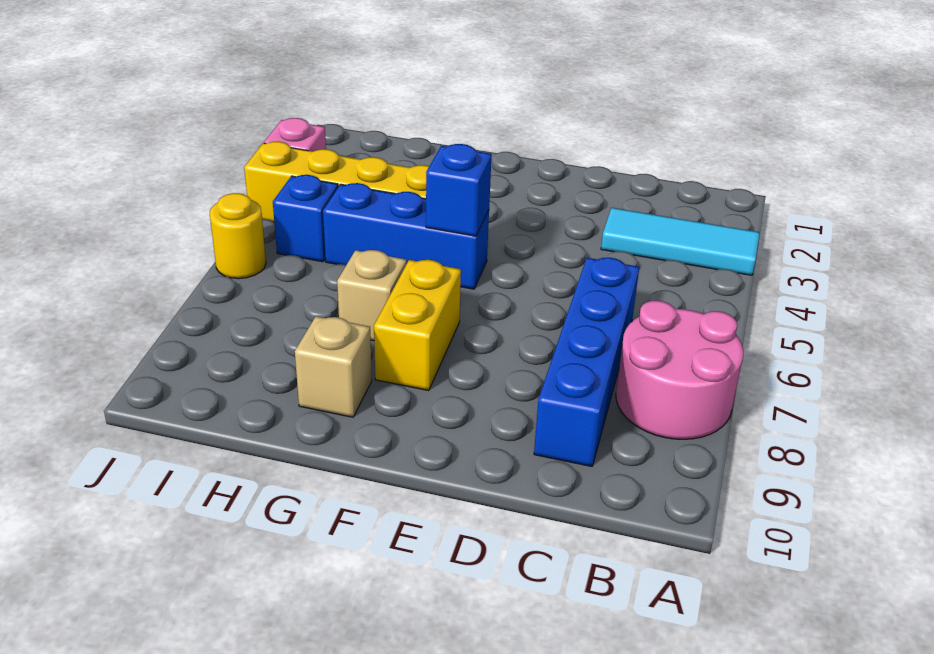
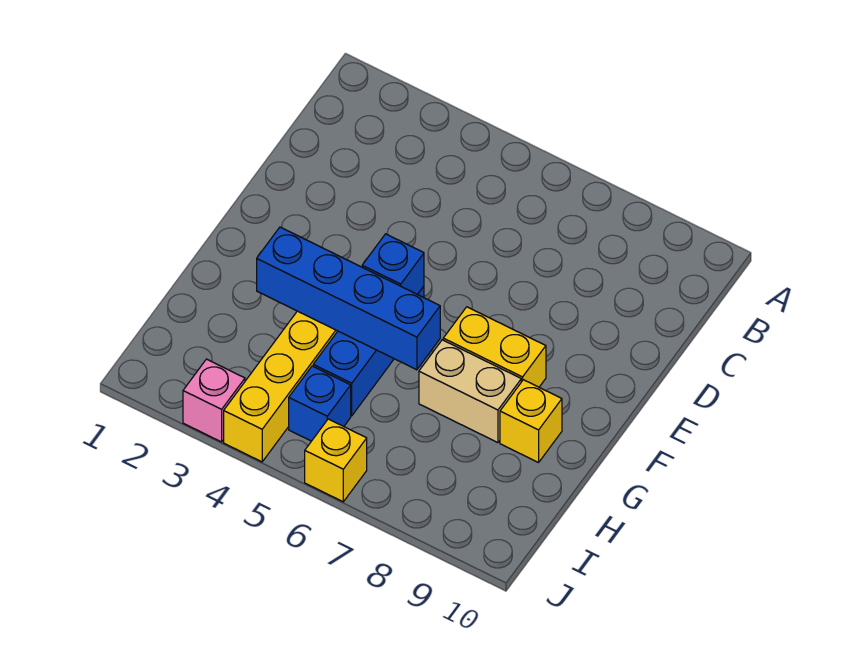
cyan 1x3 tile [601,208,760,275] -> none
pink 2x2 round brick [616,301,743,439] -> none
blue 1x4 brick [534,257,639,466] -> blue 1x4 brick moved to [257,227,440,370]
tan 1x1 brick [337,250,406,341] -> tan 1x2 brick [419,340,521,443]
tan 1x1 brick [295,316,372,417] -> yellow 1x1 brick [500,380,562,463]
yellow 1x1 round brick [210,193,266,279] -> yellow 1x1 brick [305,419,367,502]

